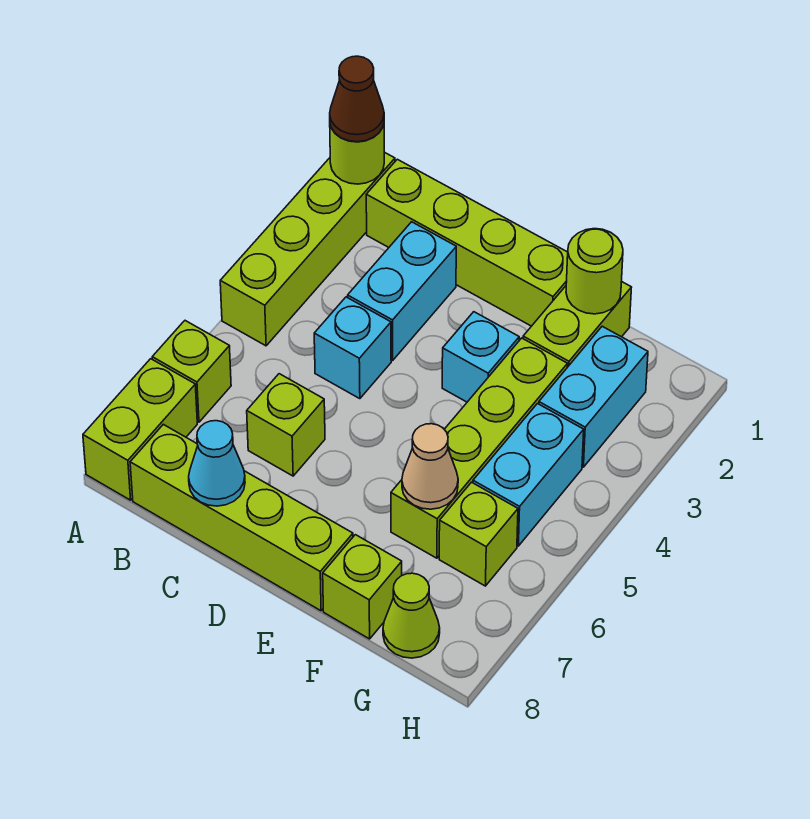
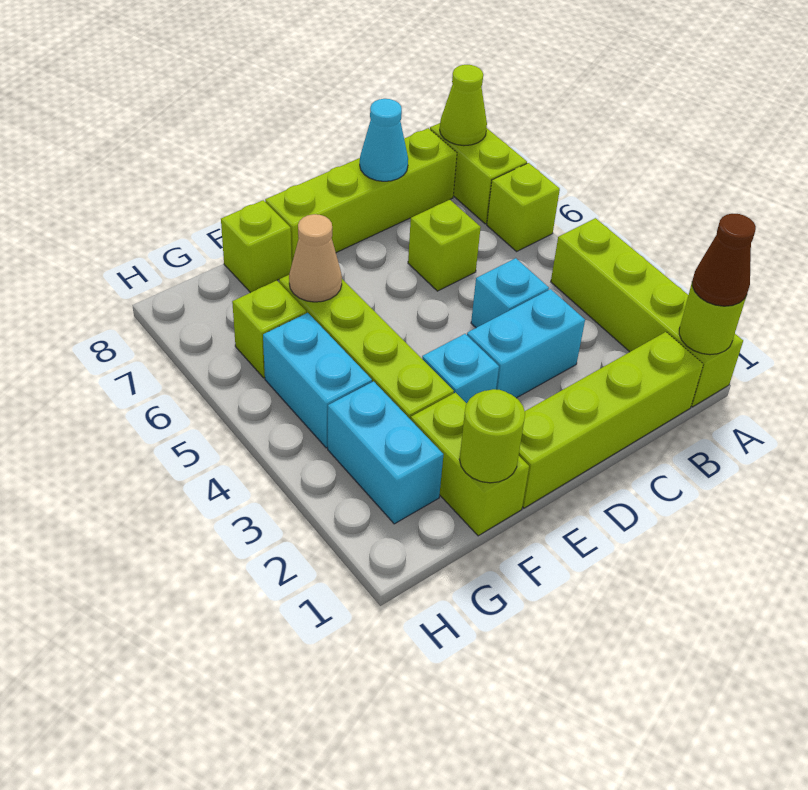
cyan 1x2 brick [348,222,456,360] -> cyan 1x2 brick turned to [467,289,585,398]
lime 1x1 cone [383,573,440,658] -> lime 1x1 cone moved to [440,65,487,146]

